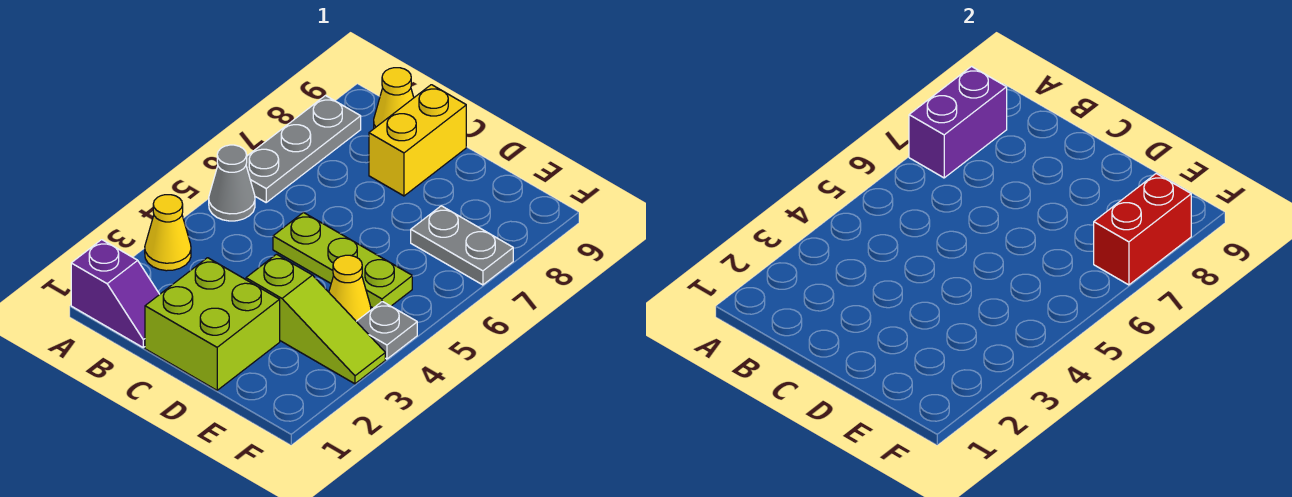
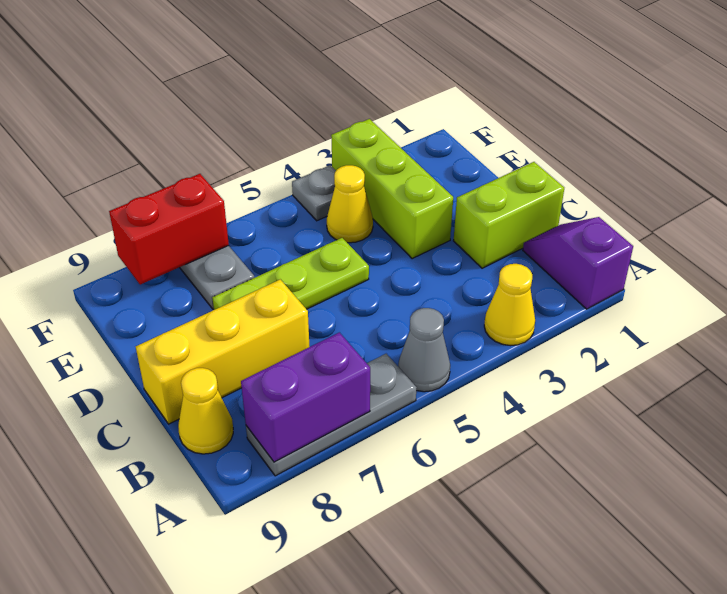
lime 2x2 brick [145,258,280,390] -> lime 1x2 brick [454,162,564,268]
lime 1x3 plate [273,213,412,308] -> lime 1x3 plate turned to [212,238,369,310]
yellow 1x2 brick [369,85,466,196] -> yellow 1x3 brick [136,279,309,424]
lime 1x3 slope [246,254,385,384] -> lime 1x3 brick [331,119,453,259]

